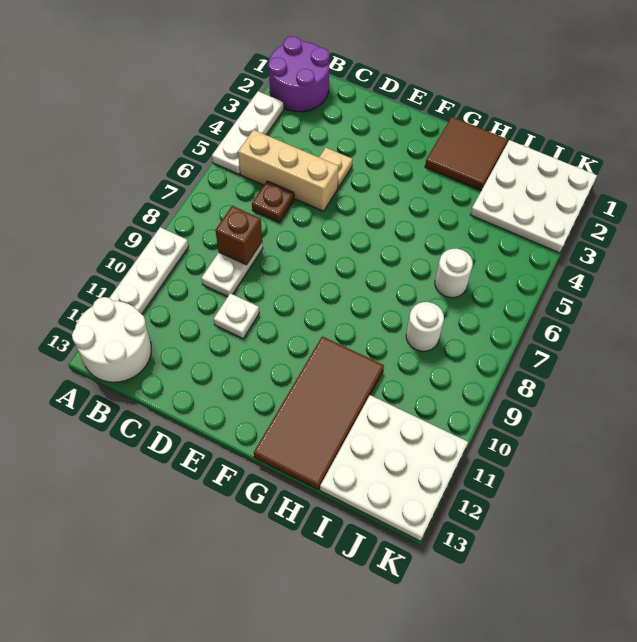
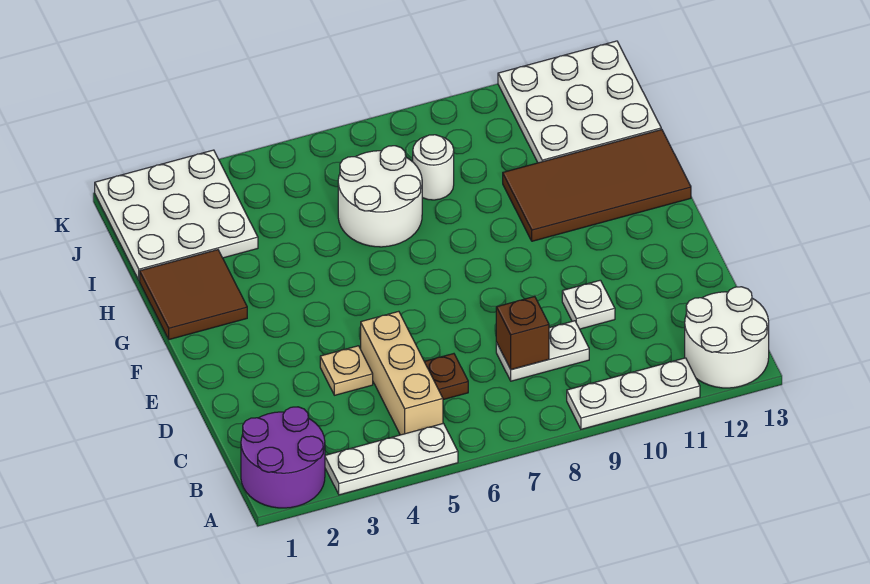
white 1x1 round brick [435,249,473,298] -> white 2x2 round brick [338,146,422,247]

